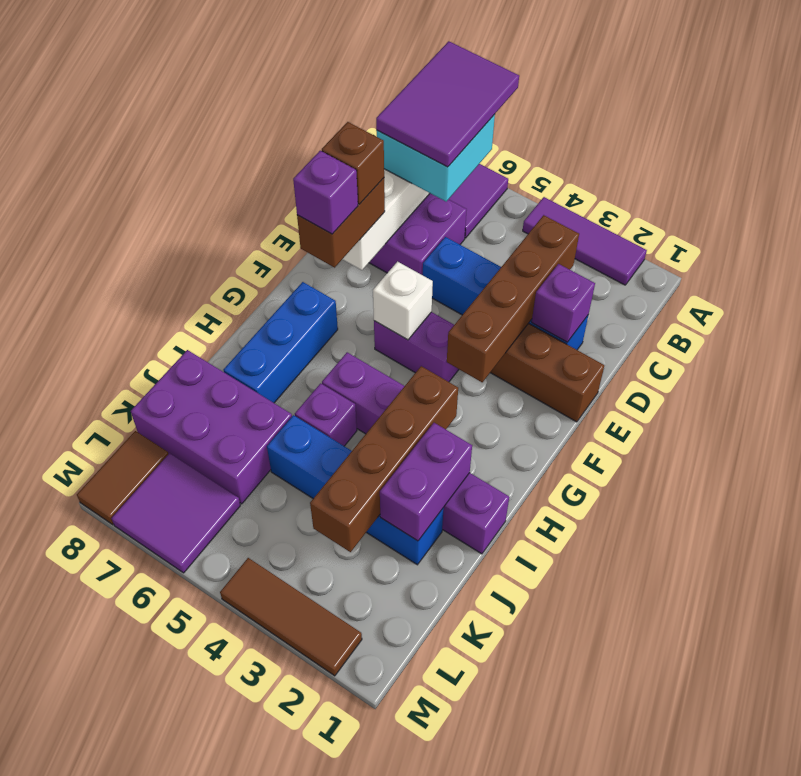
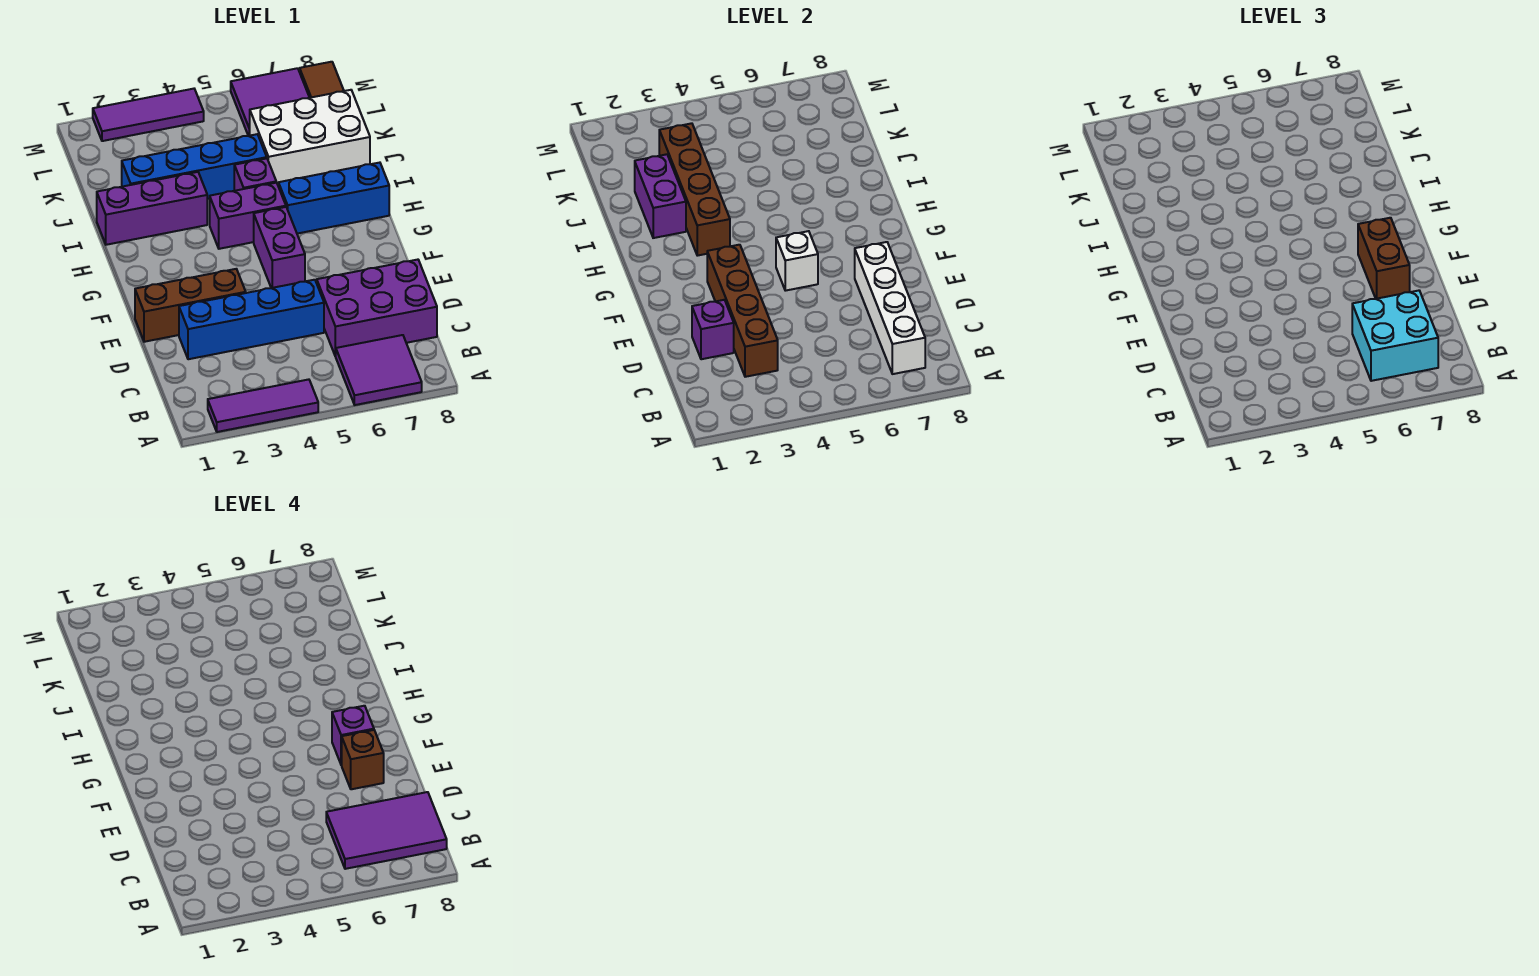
purple 2x3 tile [376,41,519,167] -> purple 2x3 tile turned to [326,792,447,869]
purple 1x2 brick [374,312,459,382] -> purple 1x2 brick turned to [254,207,305,288]
blue 1x3 brick [223,282,338,403] -> blue 1x3 brick turned to [278,163,389,234]
purple 2x3 brick [131,350,292,504] -> white 2x3 brick [250,90,370,184]
brown 1x3 tile [220,558,362,676] -> purple 1x3 tile [93,89,204,141]

